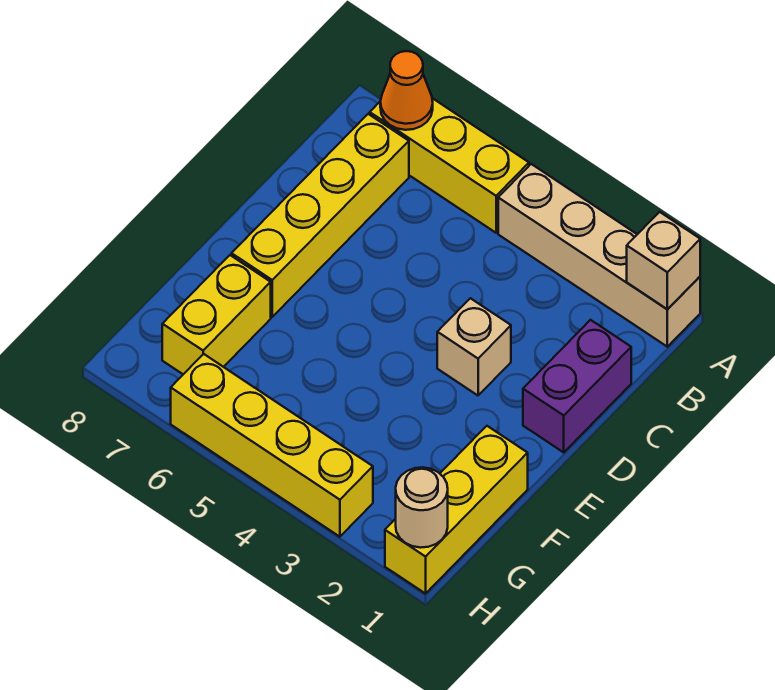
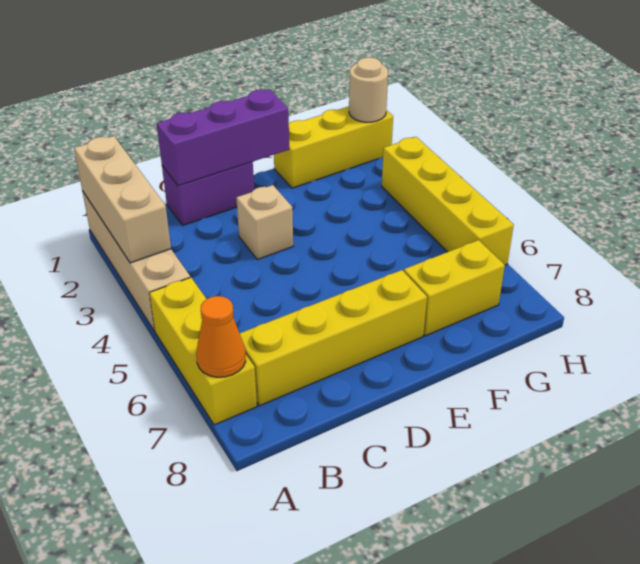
tan 1x1 brick [627,212,700,309] -> tan 1x3 brick [74,136,171,263]
none -> purple 1x3 brick [157,89,289,186]

